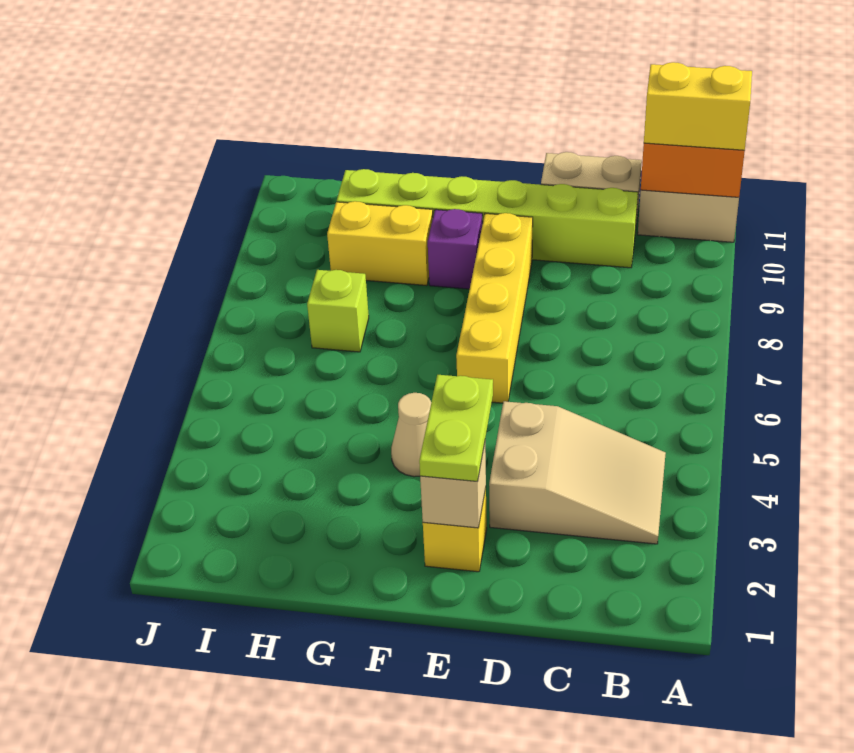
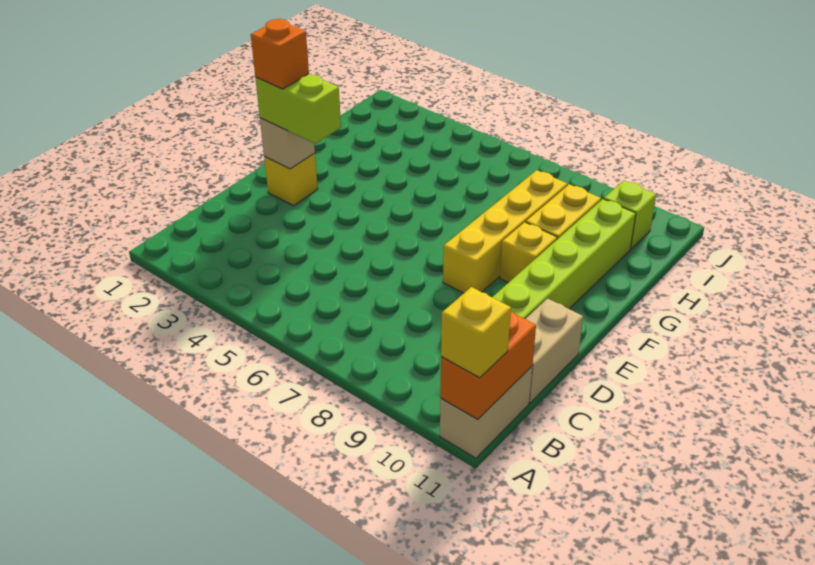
yellow 1x2 brick [644,62,752,150] -> yellow 1x1 brick [441,287,511,378]
tan 2x3 slope [489,401,666,544] -> none
lime 1x2 plate [419,375,493,482] -> lime 1x2 brick [255,74,341,144]
none -> orange 1x1 brick [251,19,309,89]
yellow 1x4 brick [456,213,533,403] -> yellow 1x4 brick turned to [443,170,568,293]
tan 1x1 cone [391,393,431,477] -> none
purple 1x1 brick [428,209,483,289] -> yellow 1x1 brick [500,222,557,283]
lime 1x1 brick [307,270,369,352] -> lime 1x1 brick moved to [604,181,656,249]

